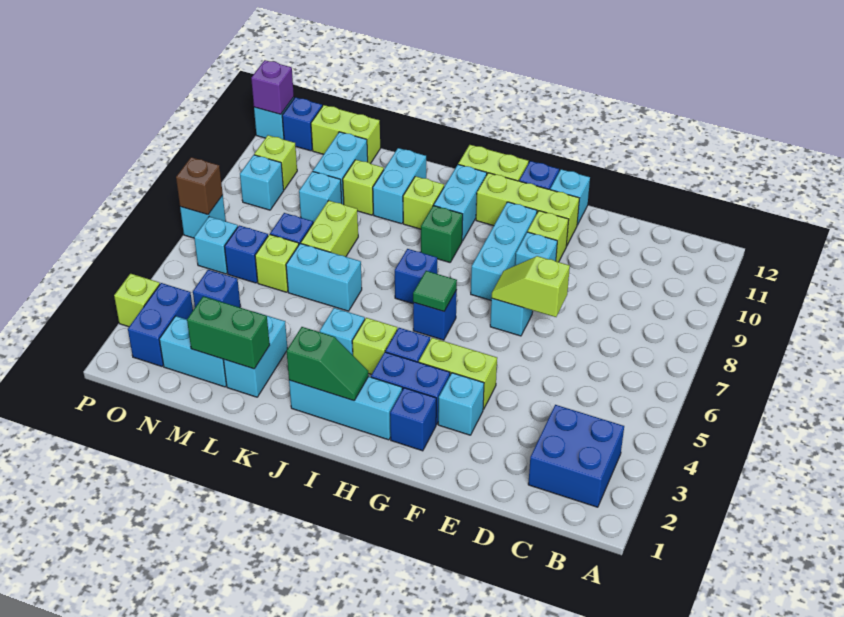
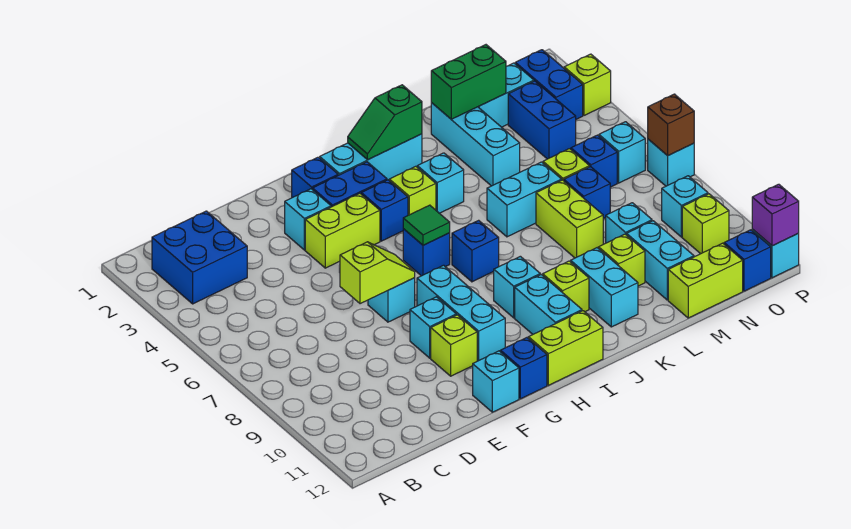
lime 1x3 brick [476,173,579,246] -> none
green 1x1 brick [421,205,463,262] -> cyan 1x1 brick [494,256,540,318]
cyan 1x2 brick [223,312,287,397] -> cyan 1x3 brick [431,103,520,186]
blue 1x1 brick [193,270,241,307] -> blue 1x2 brick [508,81,576,159]

